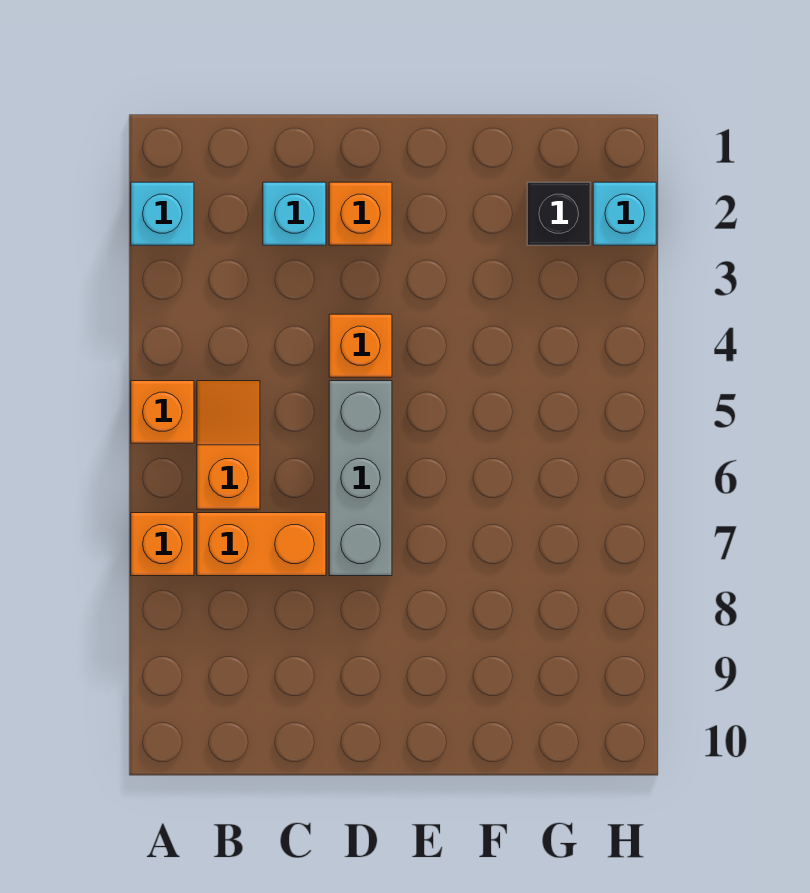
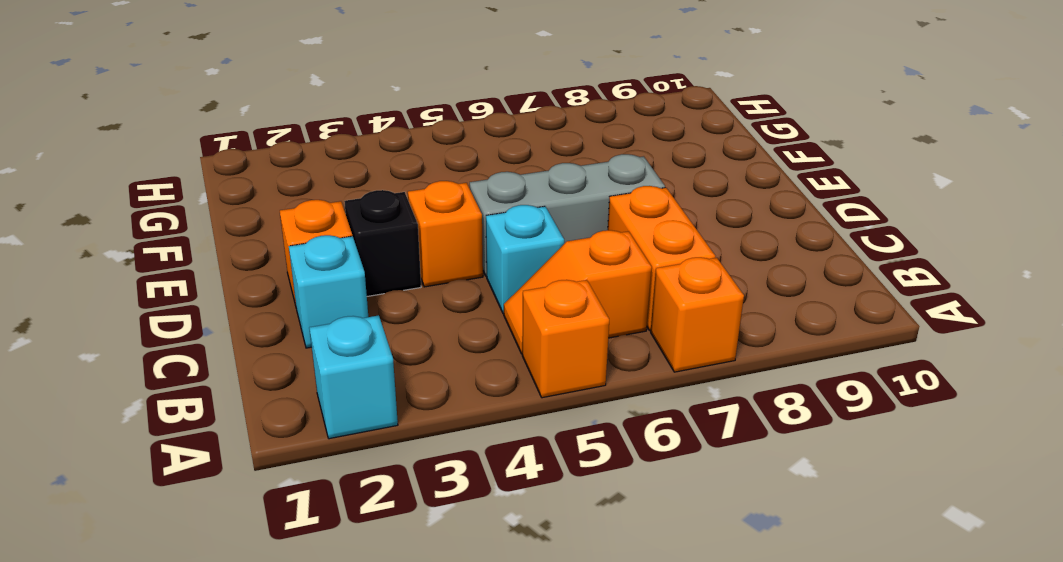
black 1x1 brick [527,182,590,245] -> black 1x1 brick moved to [344,190,421,296]
cyan 1x1 brick [593,182,656,245] -> cyan 1x1 brick moved to [486,205,564,314]

